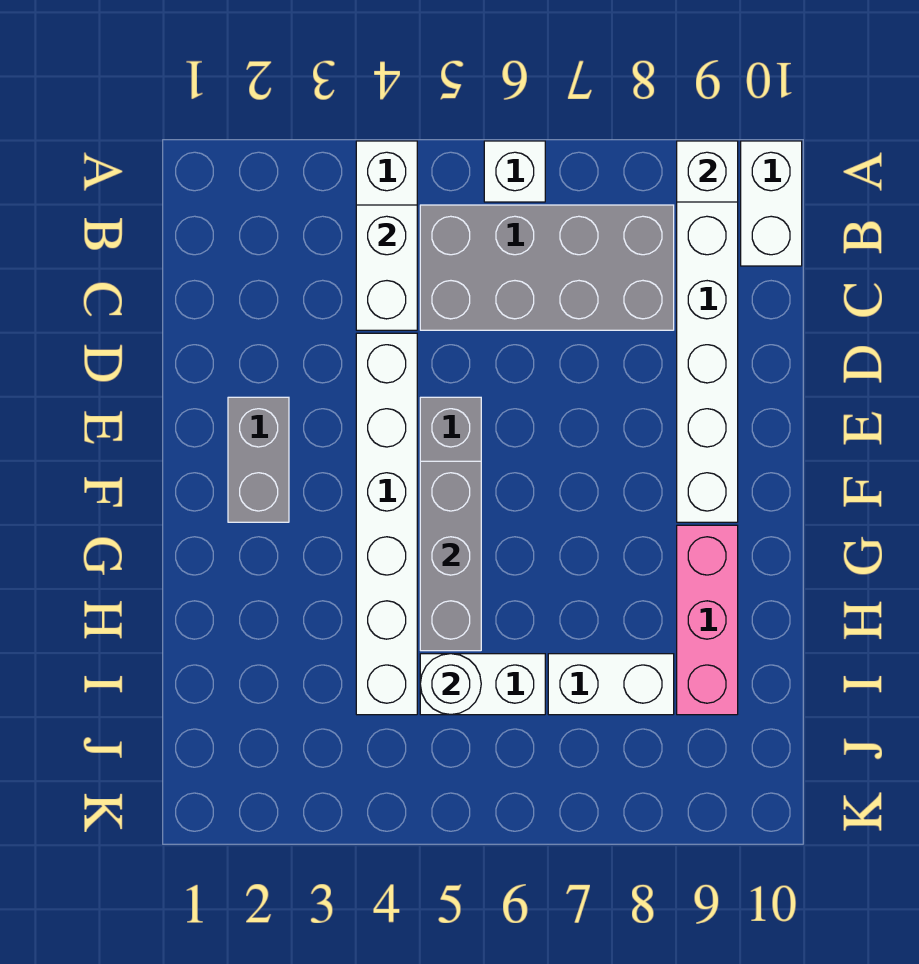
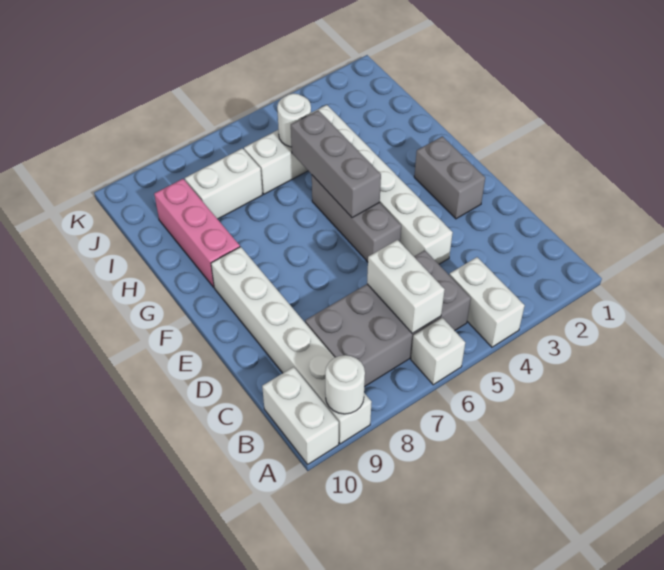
white 1x1 brick [677,141,738,202] -> white 1x1 round brick [325,355,365,414]
white 1x2 brick [356,205,417,330] -> white 1x2 brick moved to [367,240,445,333]

